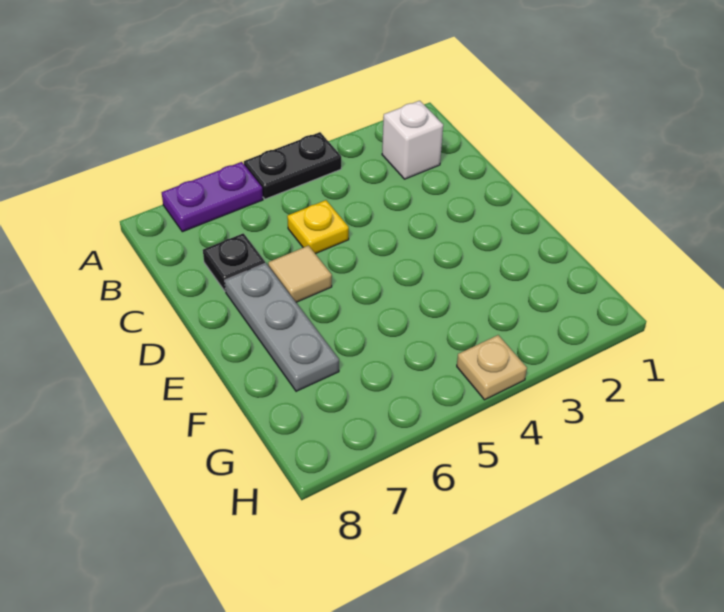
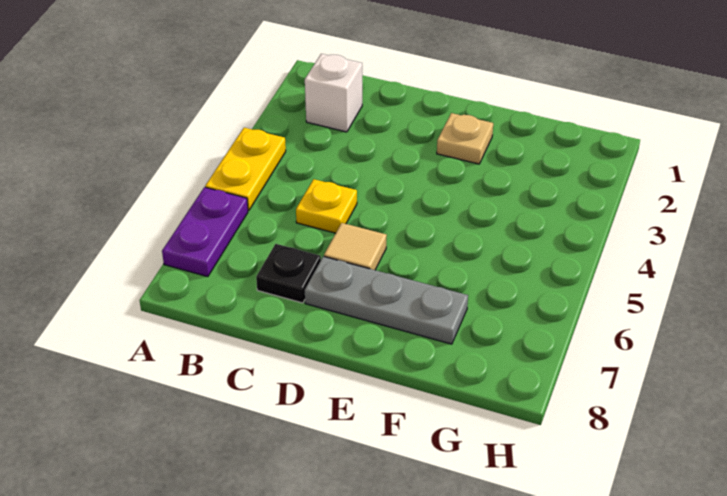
black 1x2 plate [244,132,341,199] -> yellow 1x2 plate [205,128,286,210]
tan 1x1 plate [457,335,527,400] -> tan 1x1 plate moved to [437,113,493,164]

